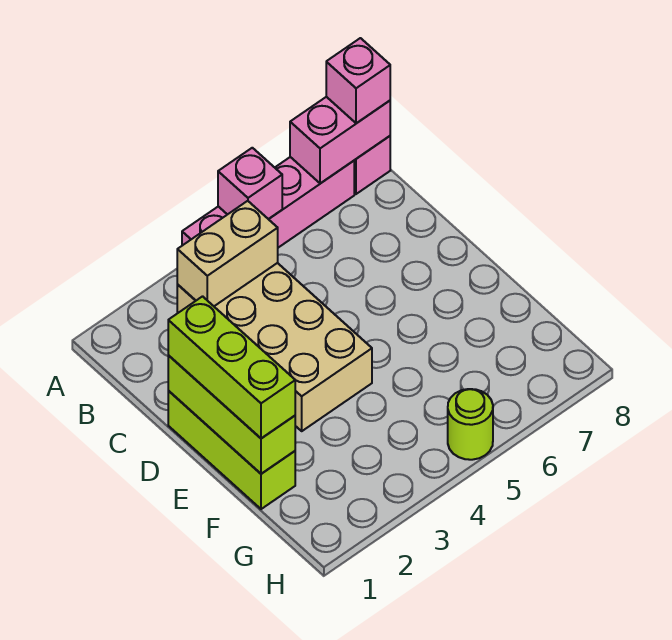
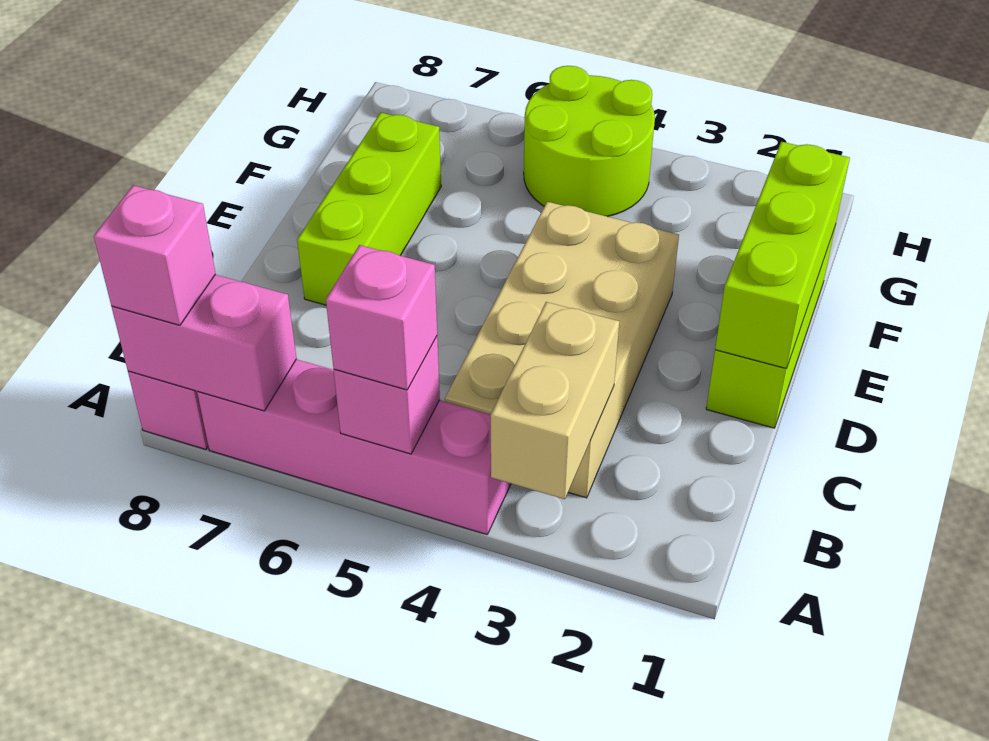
none -> pink 1x1 brick [326,245,437,390]
tan 1x2 brick [177,201,278,306] -> tan 1x2 brick turned to [491,302,619,499]
lime 1x3 brick [168,296,295,438] -> lime 1x3 brick moved to [297,113,441,305]
lime 1x1 round brick [448,389,493,460] -> lime 2x2 round brick [524,66,655,217]

